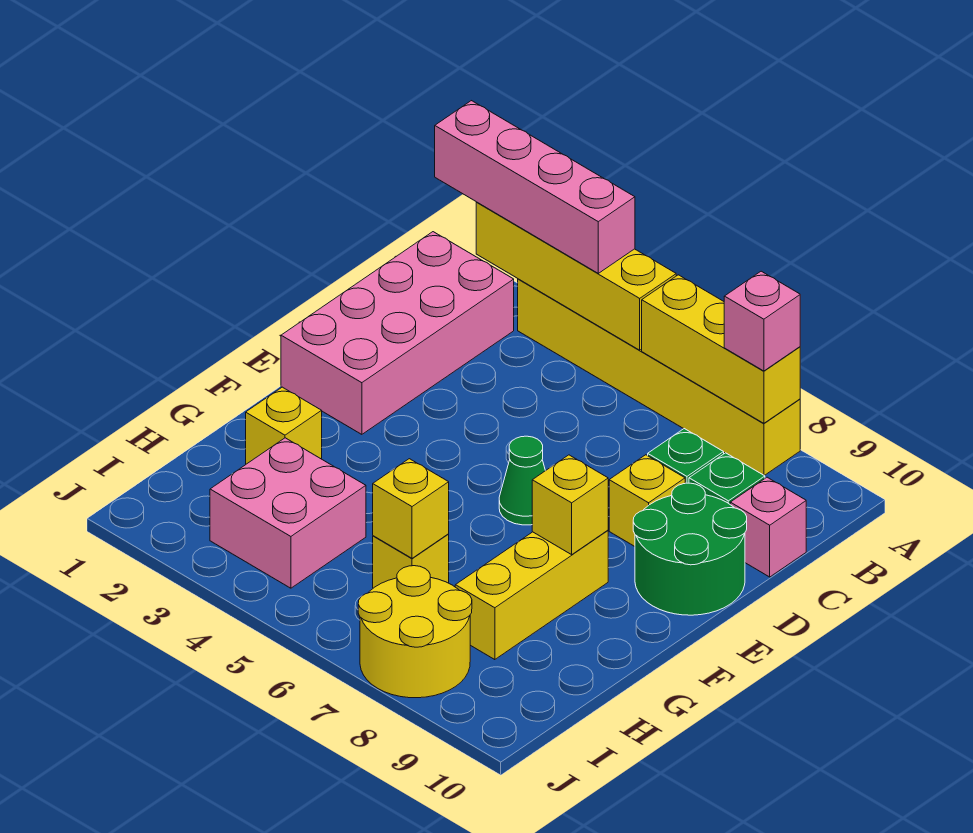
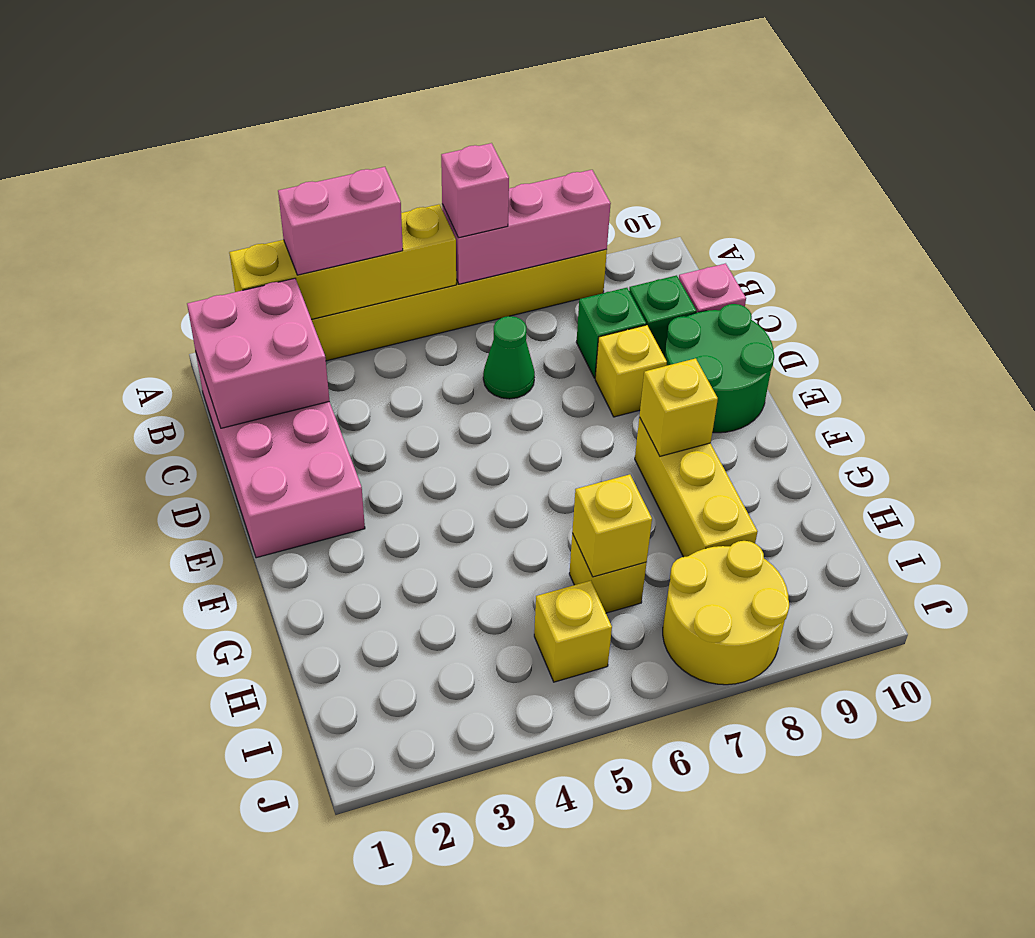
pink 1x4 brick [435,101,635,273] -> pink 1x2 brick [278,167,403,275]
yellow 1x3 brick [642,275,800,423] -> pink 1x3 brick [442,170,611,284]
pink 1x1 brick [724,271,800,371] -> pink 1x1 brick moved to [441,143,509,238]
green 1x1 cone [499,436,545,525] -> green 1x1 cone moved to [483,316,535,399]
yellow 1x1 brick [246,387,322,464] -> yellow 1x1 brick moved to [534,581,612,682]
pink 2x2 brick [210,438,366,588] -> pink 2x2 brick moved to [187,278,329,428]

